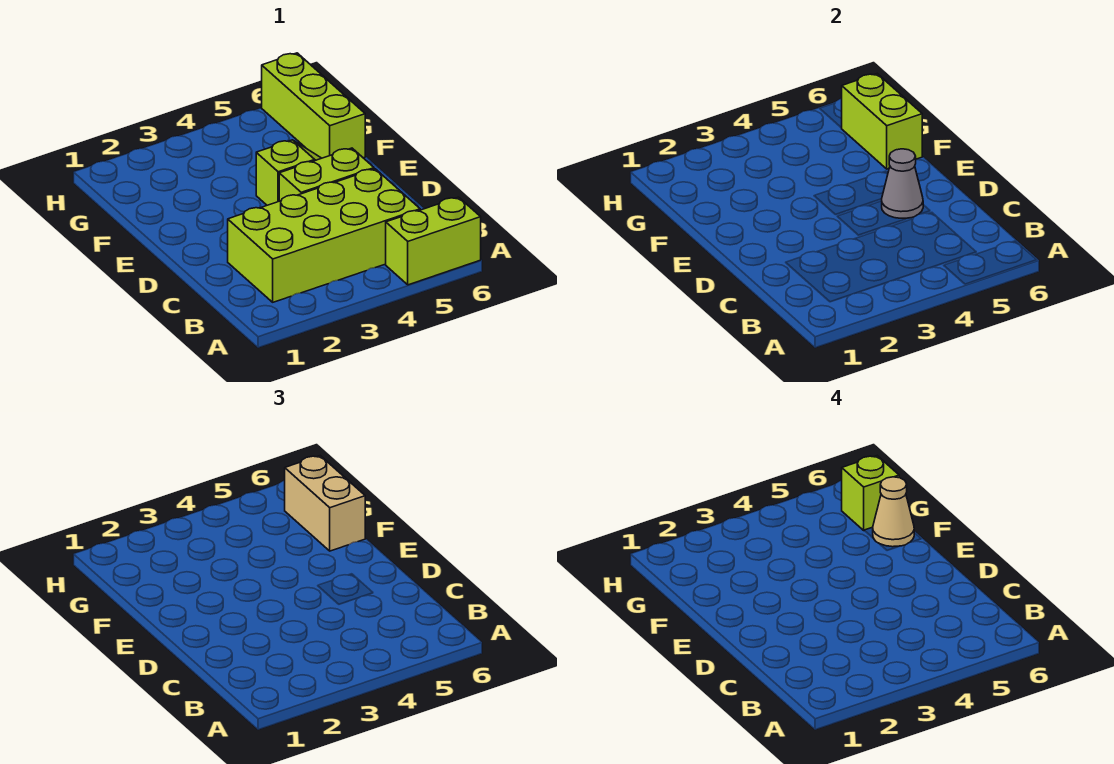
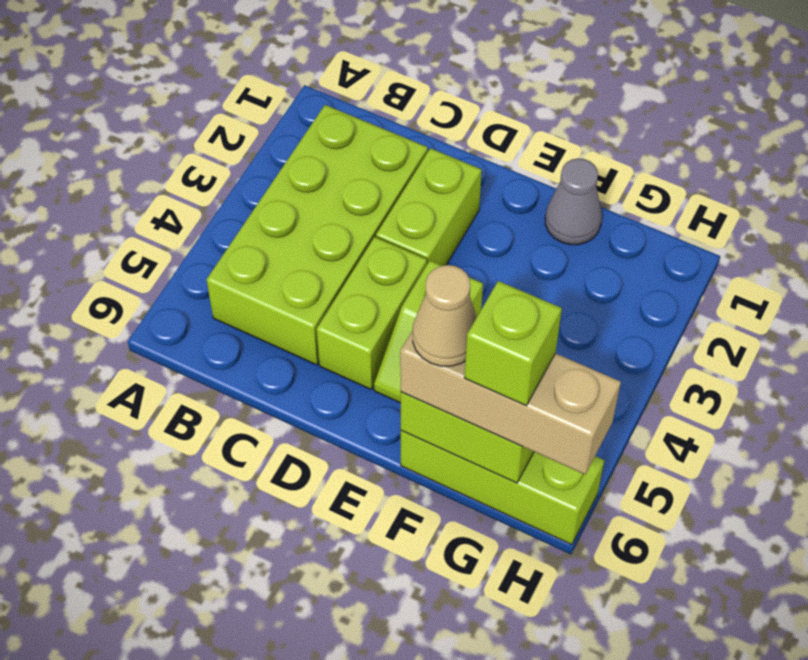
lime 1x2 brick [386,197,481,285] -> lime 1x2 brick moved to [376,148,482,266]
grey 1x1 cone [882,149,923,218] -> grey 1x1 cone moved to [545,158,602,245]
tan 1x2 brick [285,456,365,551] -> tan 1x3 brick [400,330,621,474]

